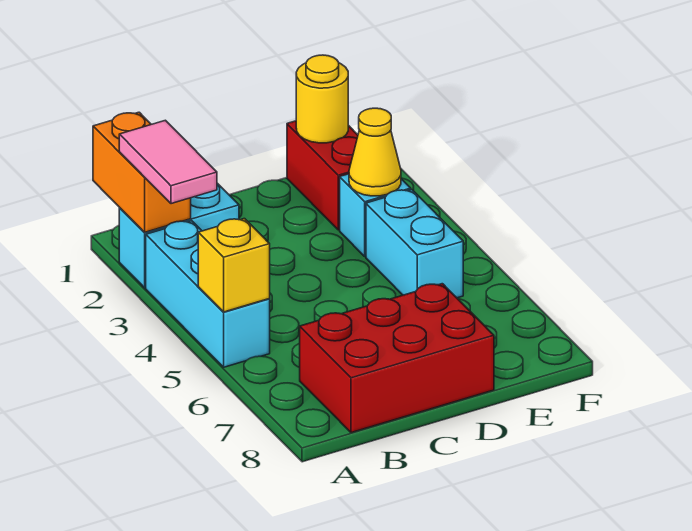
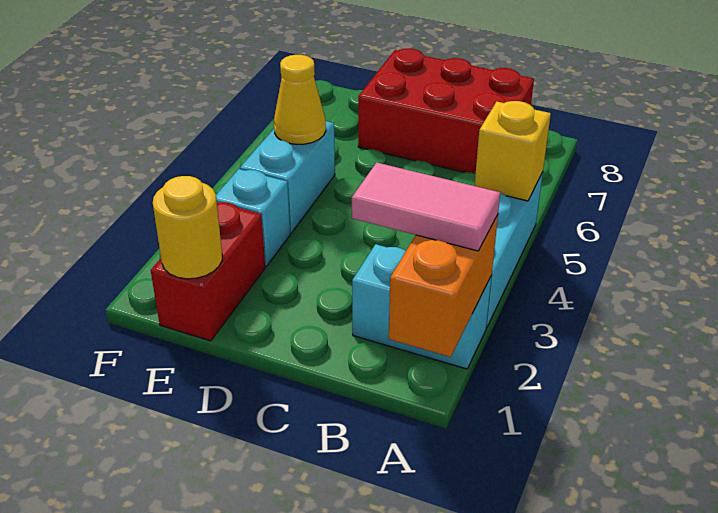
pink 1x2 tile [119,120,217,204] -> pink 1x2 tile turned to [352,162,500,251]
yellow 1x1 cone [349,108,401,196] -> yellow 1x1 cone moved to [274,55,326,144]

